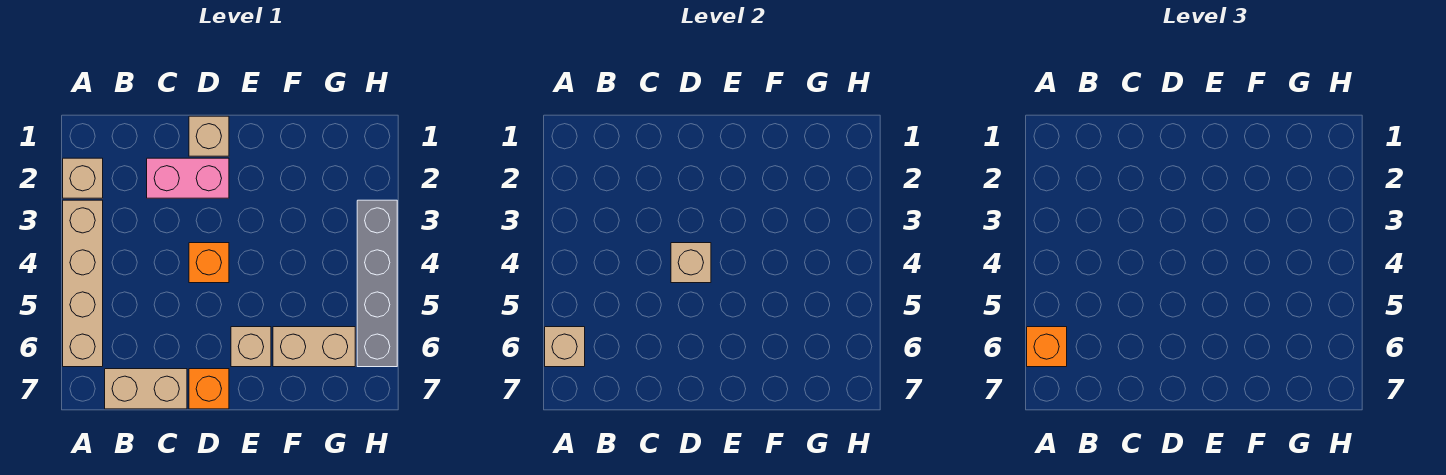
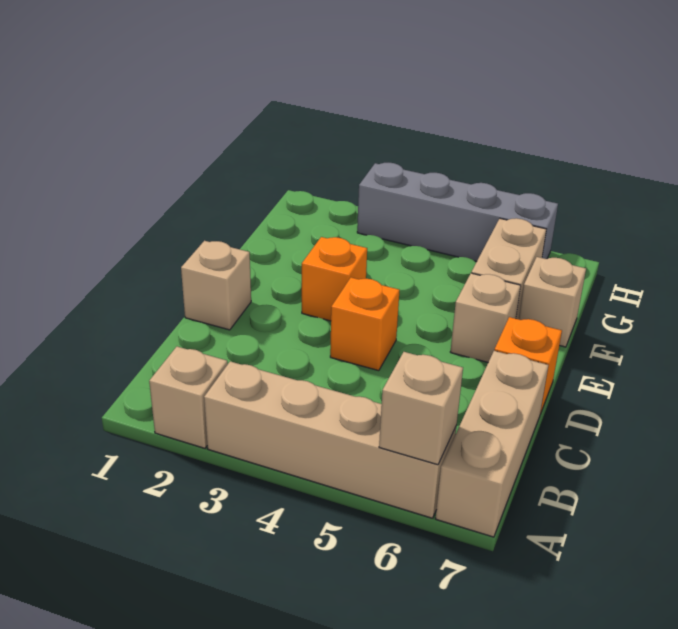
orange 1x1 brick [1027,327,1067,367] -> orange 1x1 brick moved to [302,237,367,321]
tan 1x2 brick [105,369,187,409] -> tan 1x3 brick [436,351,548,537]
pink 1x2 brick [147,158,229,198] -> none
tan 1x1 brick [671,243,711,283] -> tan 1x1 brick moved to [519,257,586,347]

